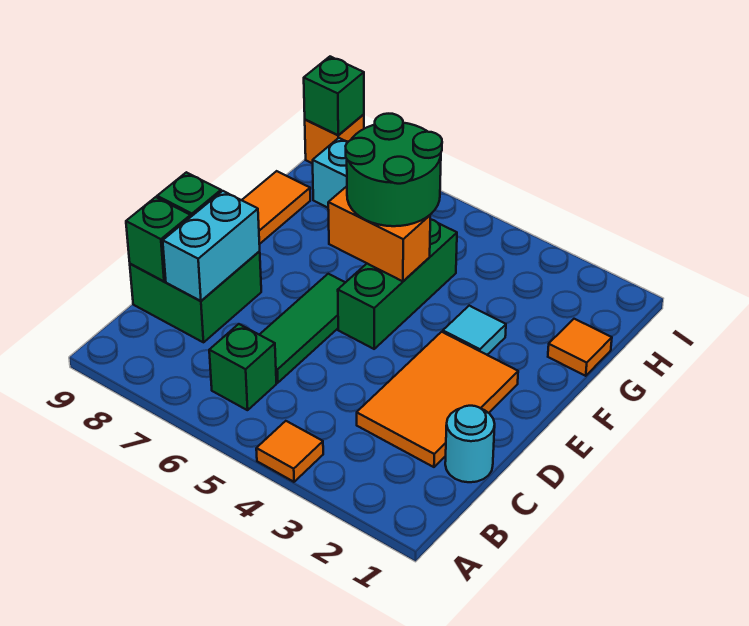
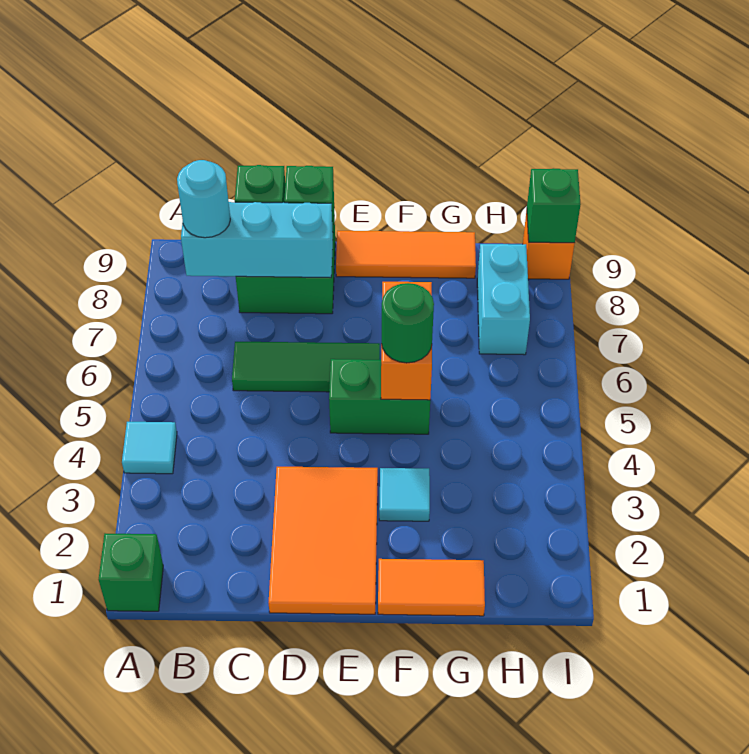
orange 1x1 tile [256,421,323,482] -> cyan 1x1 tile [122,422,177,474]
green 1x1 brick [209,324,276,410] -> green 1x1 brick moved to [99,533,163,611]
cyan 1x1 round brick [445,406,495,482] -> cyan 1x1 round brick moved to [177,160,230,238]
orange 2x3 tile [357,332,518,467] -> orange 2x3 tile turned to [268,467,378,614]
cyan 1x2 brick [163,191,260,301] -> cyan 1x3 brick [181,202,333,278]
green 1x3 brick [338,219,457,349] -> green 1x2 brick [329,359,430,434]
green 2x2 round brick [346,114,442,226] -> green 1x1 round brick [382,283,434,363]
orange 1x1 tile [548,319,612,376] -> orange 1x2 tile [378,559,485,616]

